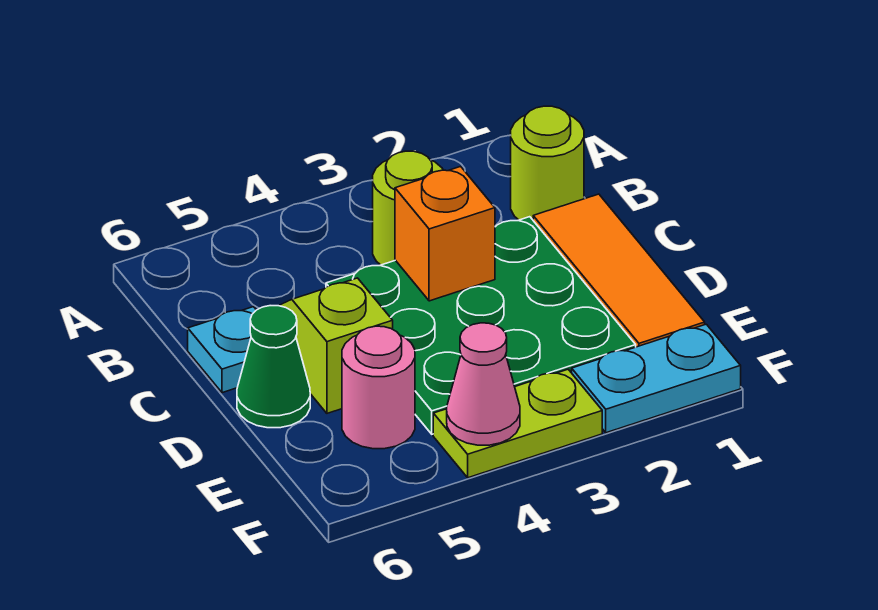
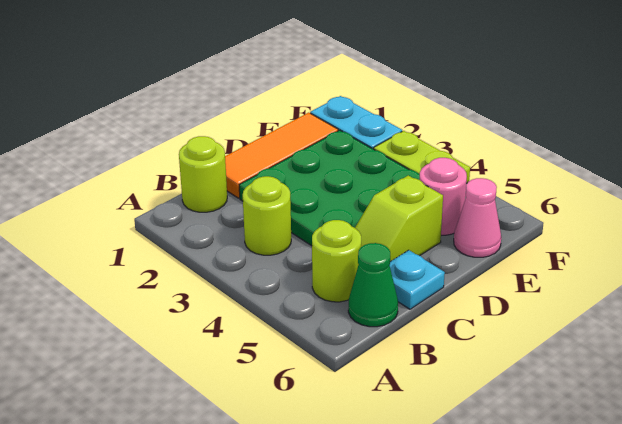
none -> lime 1x1 round brick [312,220,361,302]
orange 1x1 brick [395,167,495,301] -> none
green 1x1 cone [237,306,310,428] -> green 1x1 cone moved to [348,243,398,327]
pink 1x1 cone [447,323,520,445] -> pink 1x1 cone moved to [454,178,501,257]

